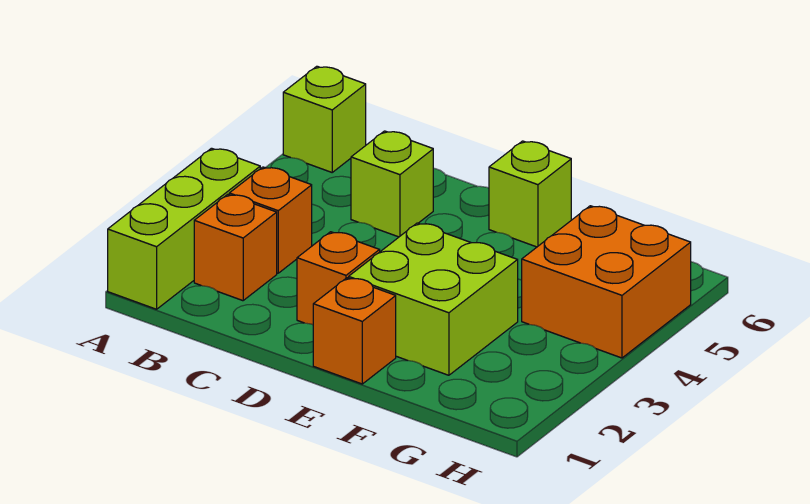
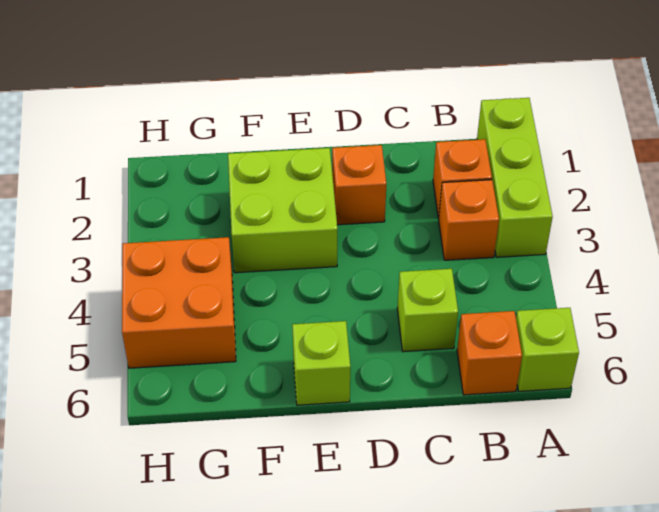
orange 1x1 brick [313,278,396,384] -> orange 1x1 brick moved to [457,311,522,395]

